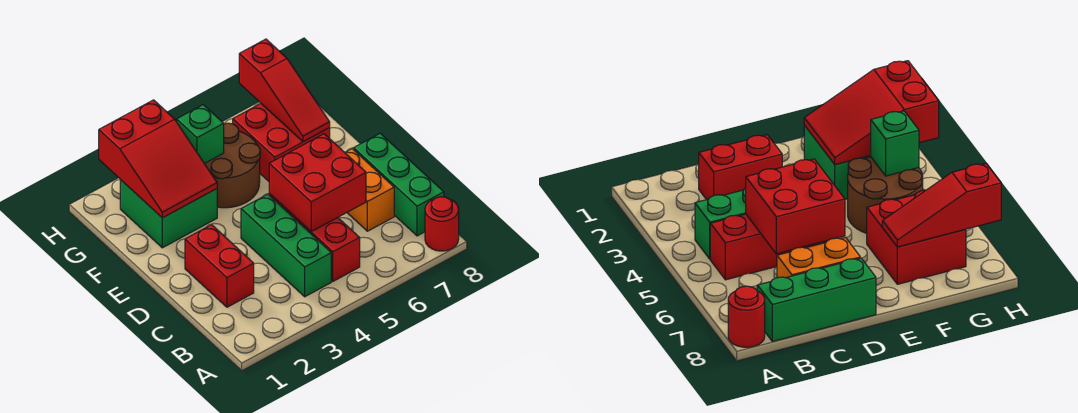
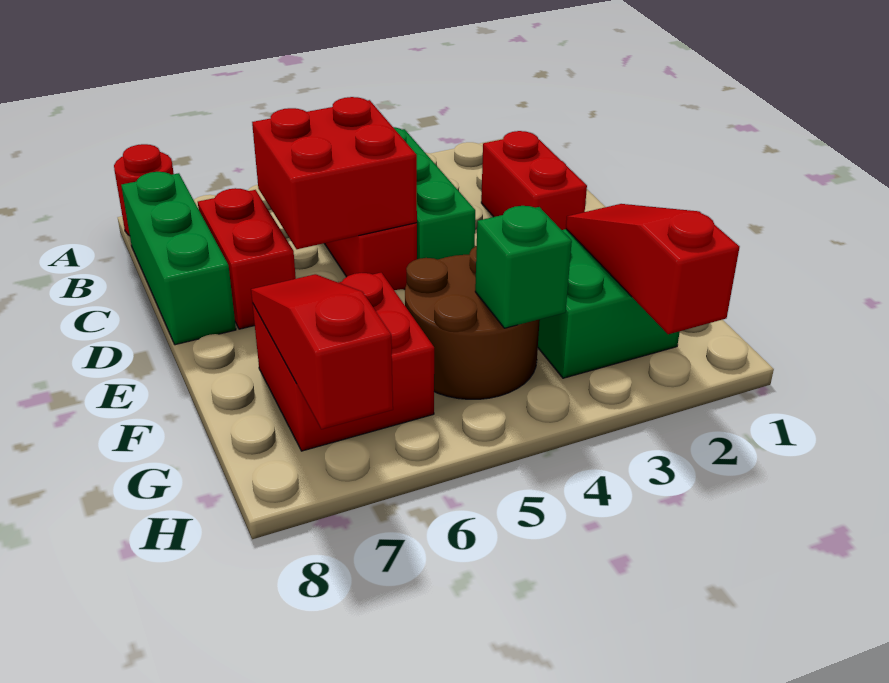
orange 1x2 brick [345,149,394,231] -> red 1x2 brick [198,188,296,329]
red 2x3 slope [99,100,217,218] -> red 1x3 slope [566,204,739,334]

